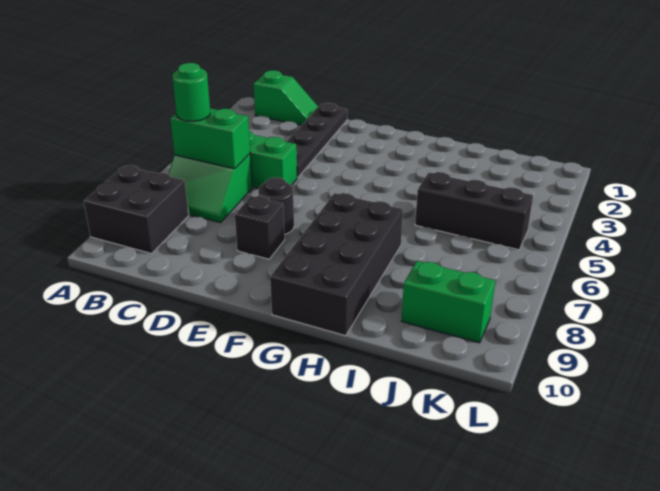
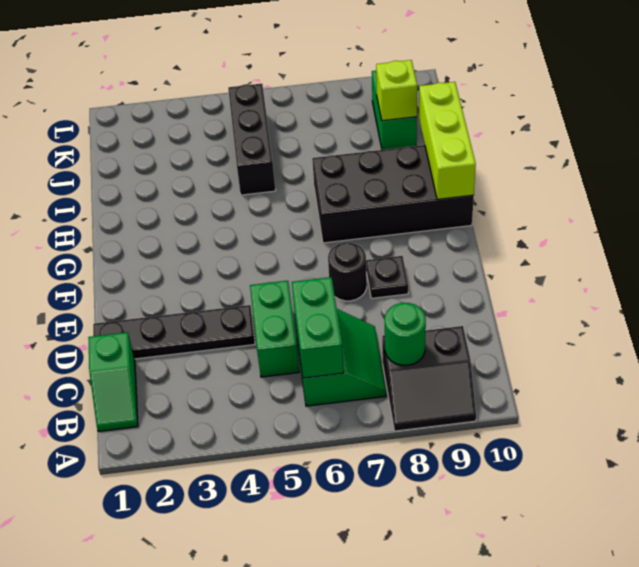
black 2x2 brick [84,165,189,254] -> black 2x2 slope [382,326,476,431]
green 1x2 slope [254,70,318,125] -> green 1x2 slope turned to [88,332,138,431]
green 1x1 round brick [172,63,210,121] -> green 1x1 round brick moved to [385,303,426,365]
black 1x1 brick [235,196,285,259] -> black 1x1 plate [366,256,408,298]
none -> lime 1x3 brick [419,82,476,199]
none -> lime 1x1 brick [376,60,417,121]

